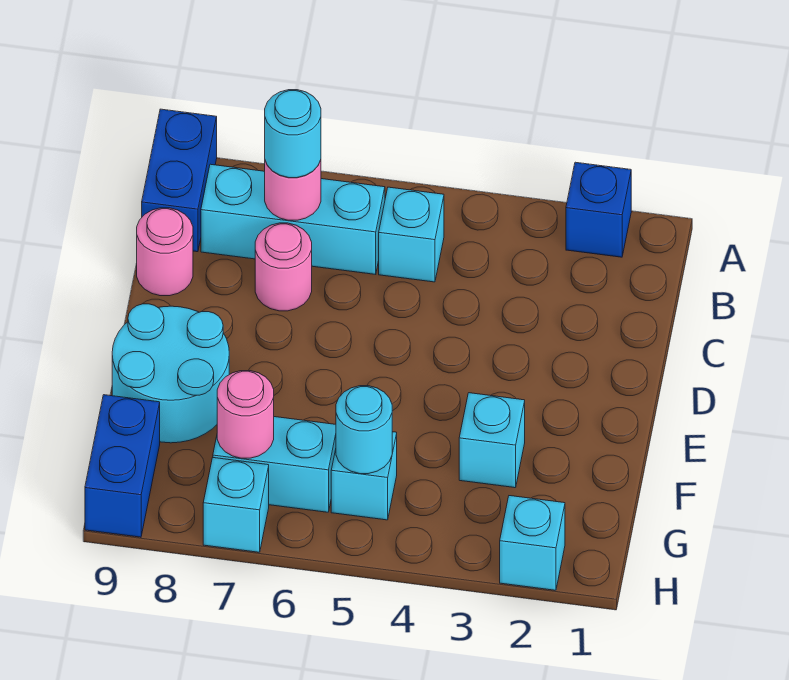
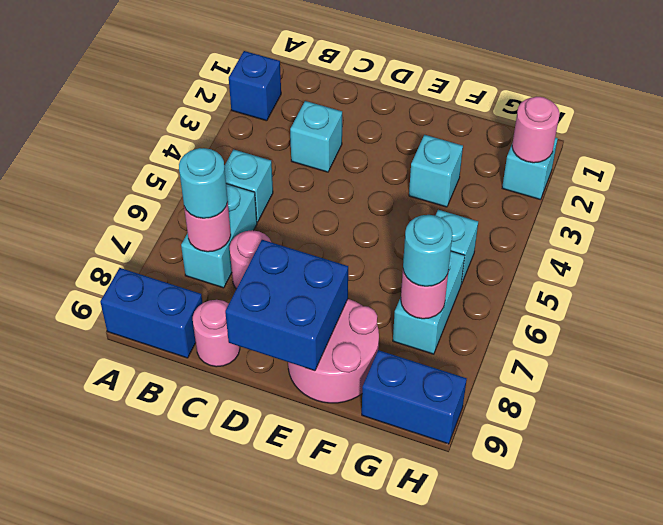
cyan 1x3 brick [201,164,385,274] -> cyan 1x2 brick [181,184,257,288]
none -> blue 2x2 brick [225,240,348,371]
cyan 2x2 round brick [112,304,229,443] -> pink 2x2 round brick [288,299,379,403]
cyan 1x1 round brick [336,386,392,474] -> cyan 1x1 round brick moved to [403,215,452,286]
none -> pink 1x1 round brick [512,97,560,163]
cyan 1x1 brick [203,458,269,552] -> cyan 1x1 brick moved to [290,101,342,172]

